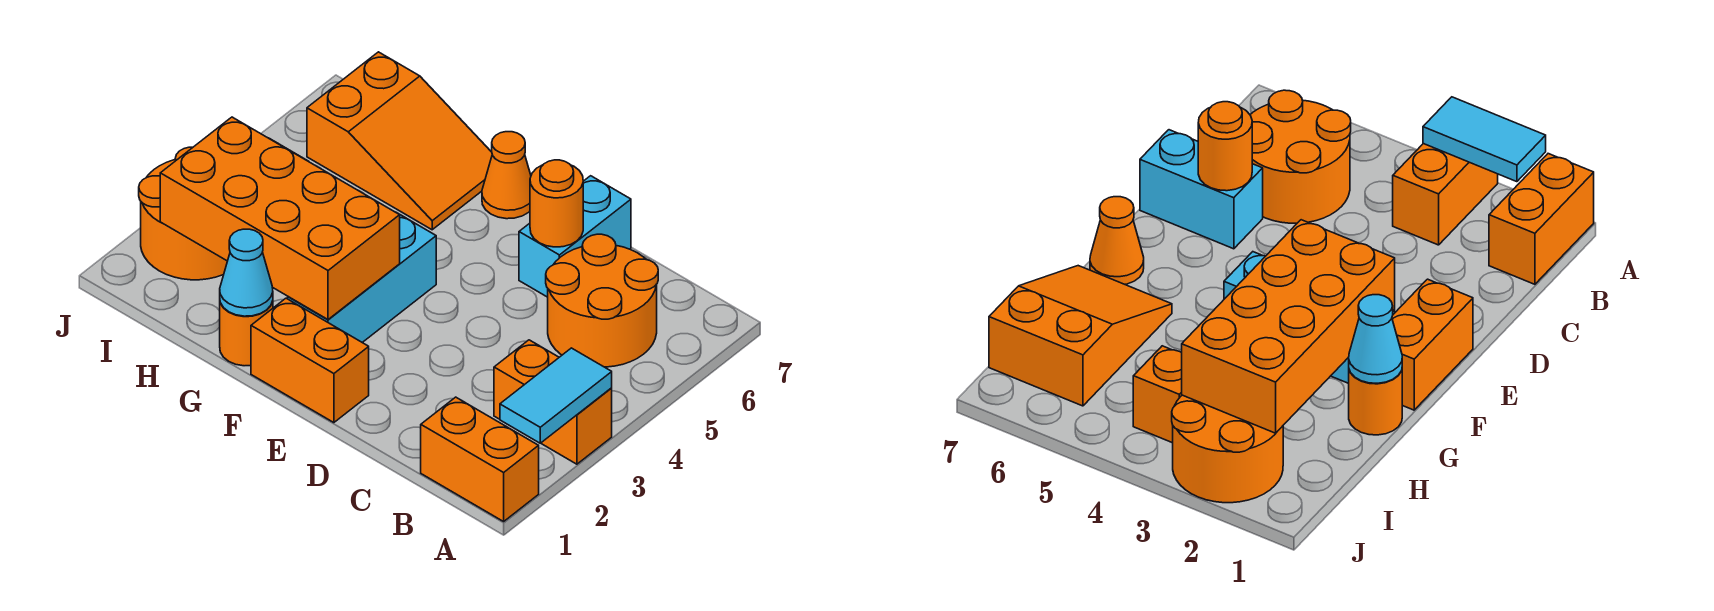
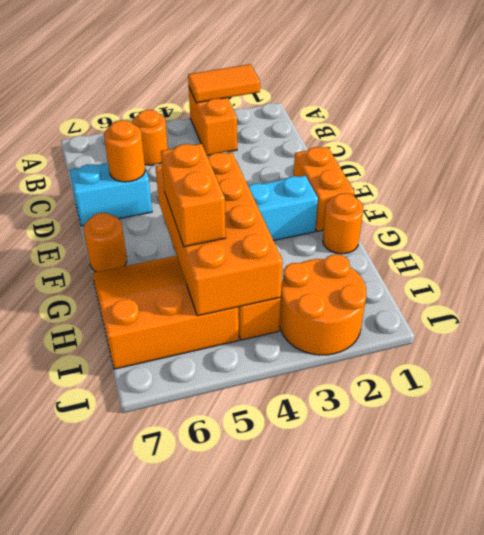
orange 1x2 brick [421,397,539,521] -> orange 1x2 brick moved to [161,144,226,247]
cyan 1x2 tile [500,348,612,443] -> orange 1x2 tile [188,64,260,103]
orange 2x2 round brick [546,234,658,367] -> orange 1x1 round brick [132,110,168,165]
orange 2x4 brick [160,117,400,319] -> orange 2x4 brick moved to [156,152,283,316]
orange 1x1 cone [482,132,531,219] -> orange 1x1 round brick [83,213,127,272]
cyan 1x1 cone [220,229,273,316] -> none
orange 2x3 slope [307,52,492,230] -> orange 3x3 slope [92,256,239,369]

